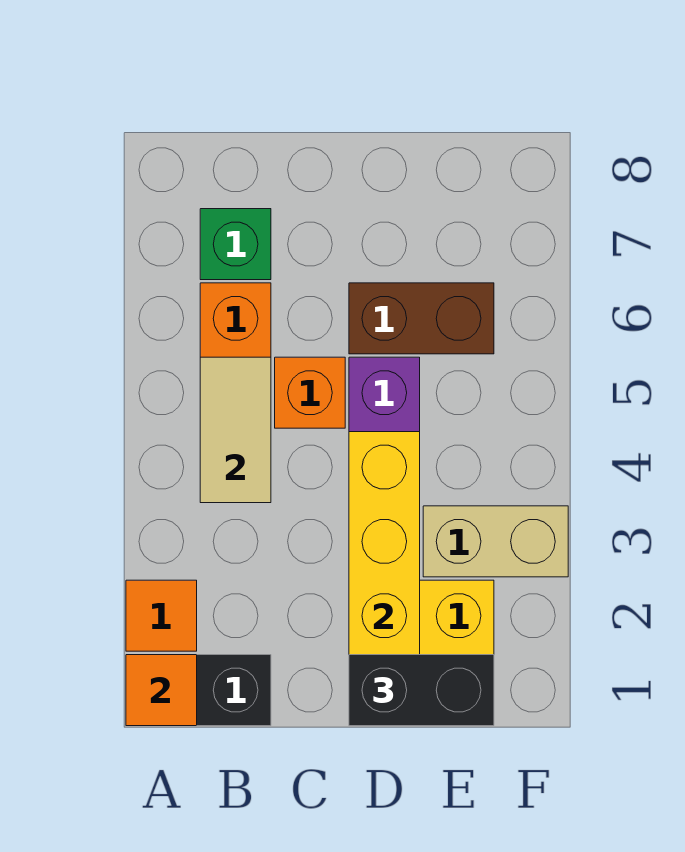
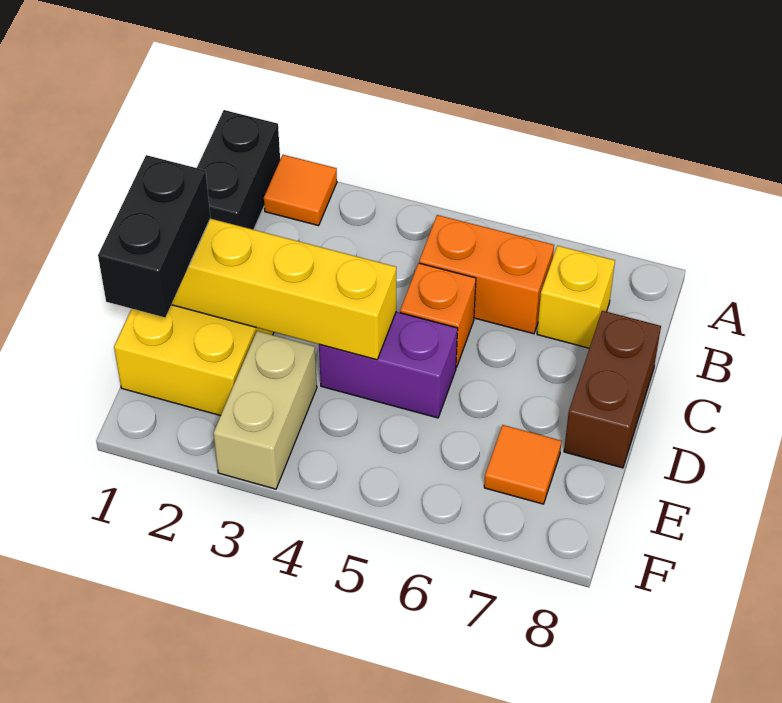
orange 1x1 tile [126,655,197,726] -> orange 1x1 tile moved to [484,425,562,504]
tan 1x2 tile [200,357,271,503] -> none
green 1x1 brick [200,209,271,280] -> yellow 1x1 brick [537,246,615,348]
brown 1x2 brick [349,283,494,354] -> brown 1x2 brick moved to [564,311,661,468]

